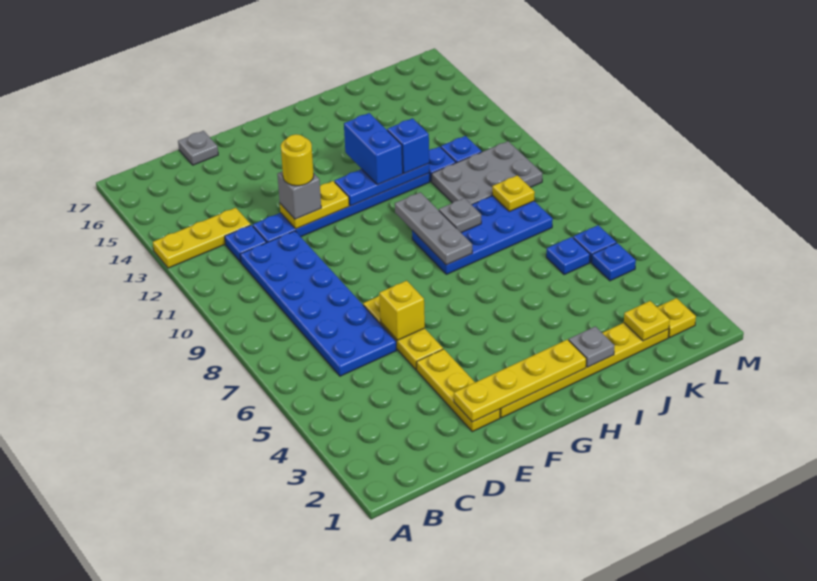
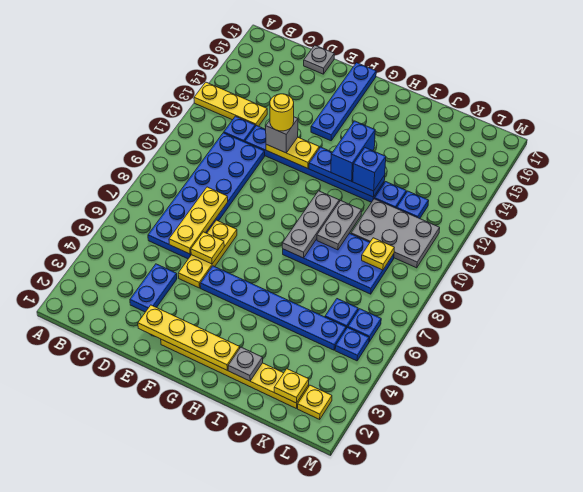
none -> blue 1x2 plate [130,264,177,312]
yellow 1x3 plate [417,349,500,432] -> yellow 1x3 plate moved to [169,187,228,254]
yellow 1x1 brick [379,281,425,340] -> yellow 1x1 plate [191,232,224,264]
none -> blue 1x6 plate [200,266,346,350]
none -> blue 1x4 plate [311,63,376,141]
grey 1x1 plate [439,198,481,233] -> grey 1x2 plate [317,201,361,250]

